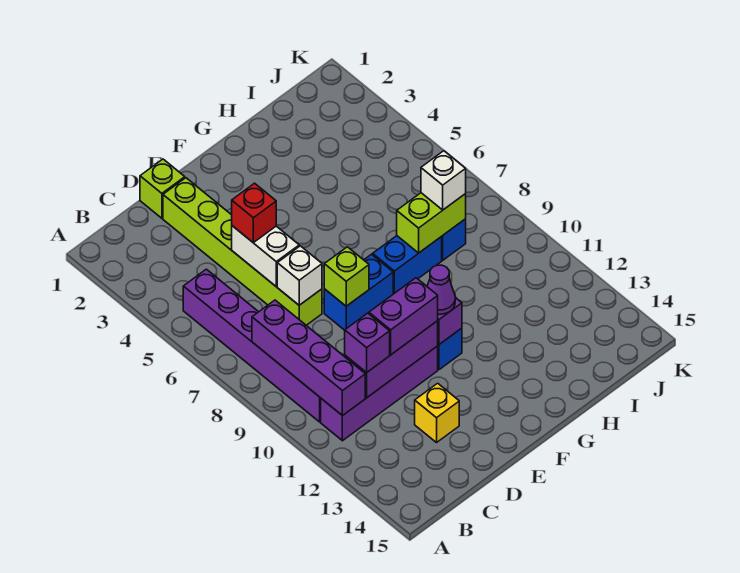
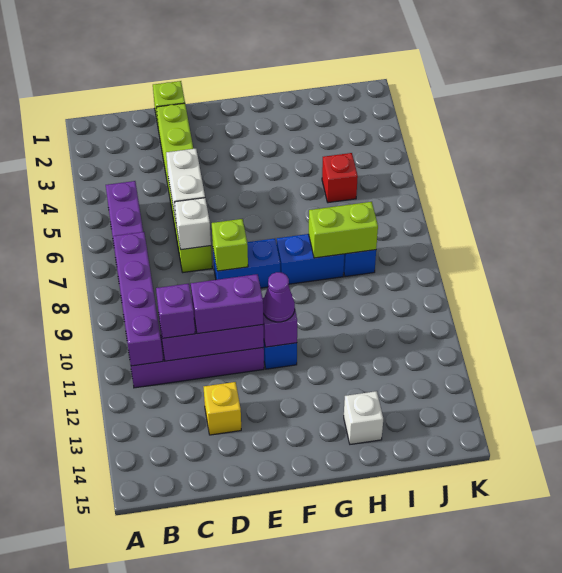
red 1x1 brick [232,183,276,243] -> red 1x1 brick moved to [322,153,358,203]
white 1x1 brick [421,151,466,210] -> white 1x1 brick moved to [344,391,383,444]

